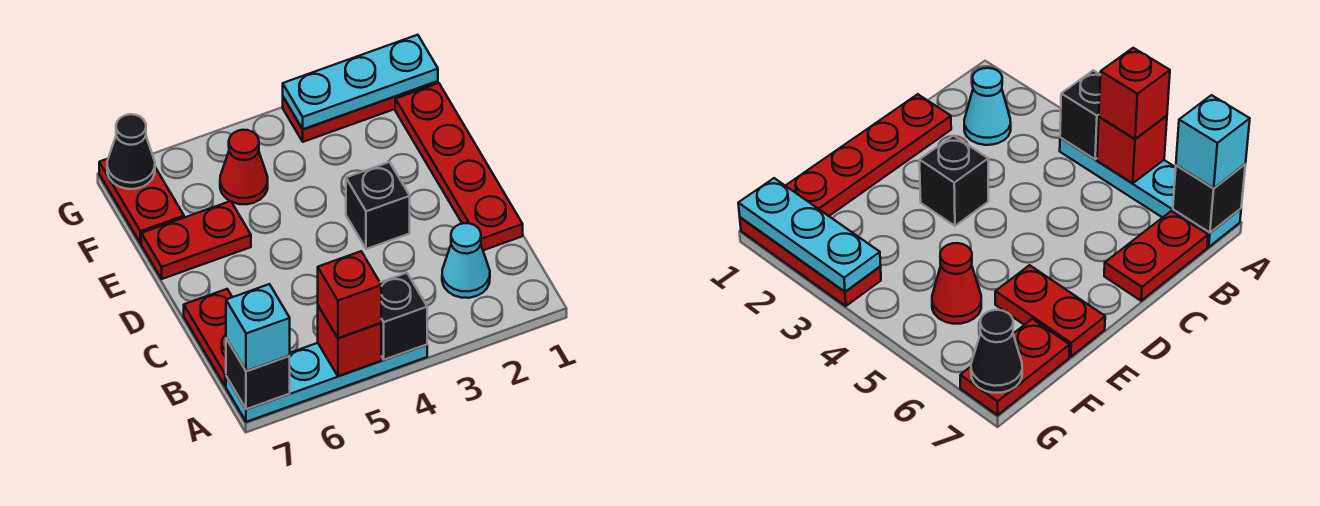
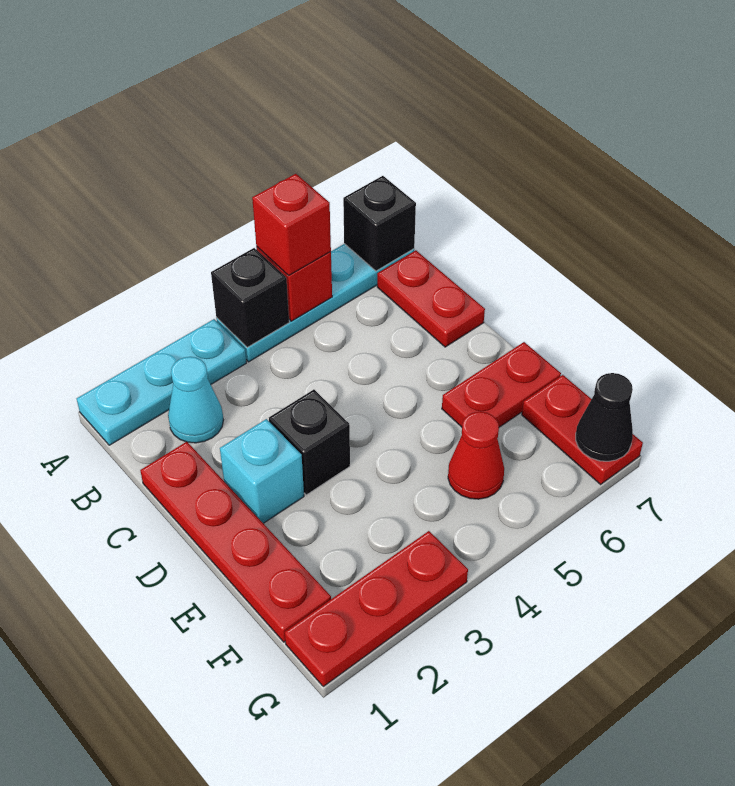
cyan 1x1 brick [226,284,290,371] -> cyan 1x1 brick moved to [220,419,304,523]
cyan 1x3 plate [283,35,438,129] -> cyan 1x3 plate moved to [77,319,246,445]

